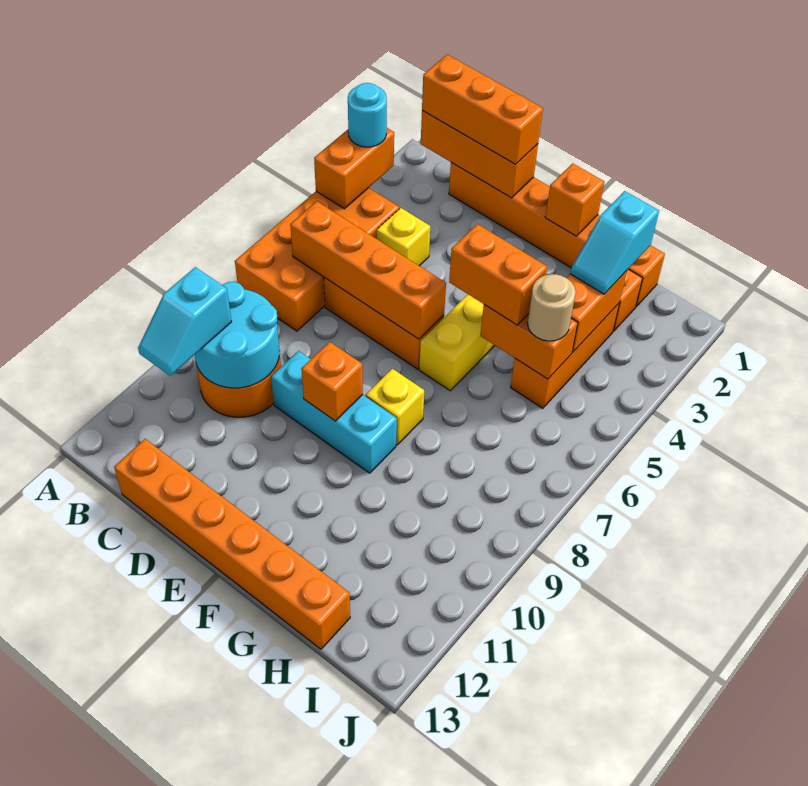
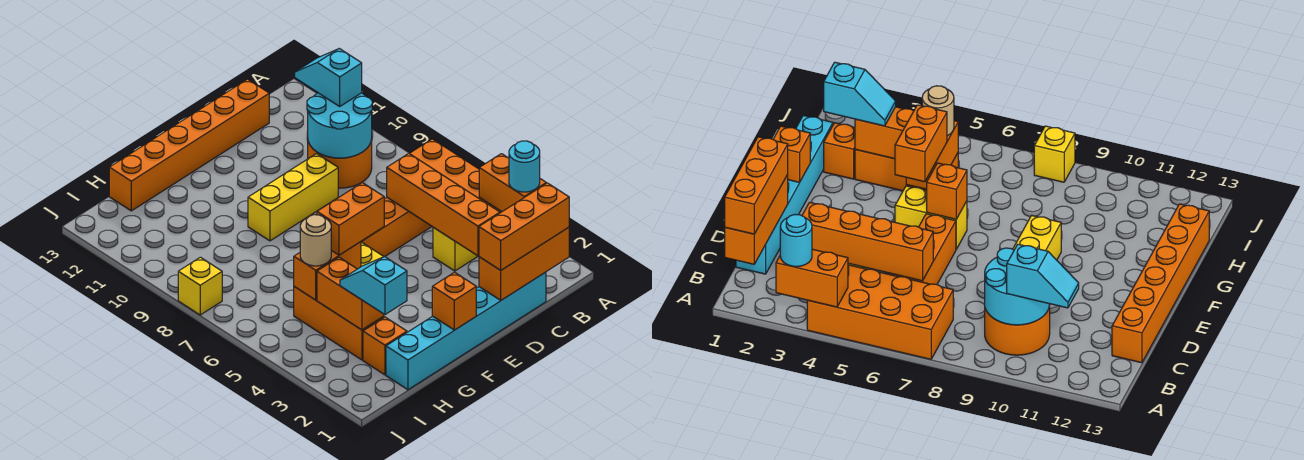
orange 1x4 brick [290,201,446,339] -> orange 1x4 brick turned to [387,154,500,256]
orange 1x6 brick [449,163,665,307] -> cyan 1x6 brick [386,272,546,390]
cyan 1x3 brick [271,351,397,473] -> yellow 1x3 brick [248,154,338,241]
orange 1x1 brick [301,342,363,421] -> orange 1x1 brick moved to [927,163,967,219]
yellow 1x1 brick [366,369,424,445] -> yellow 1x1 brick moved to [178,257,222,315]

